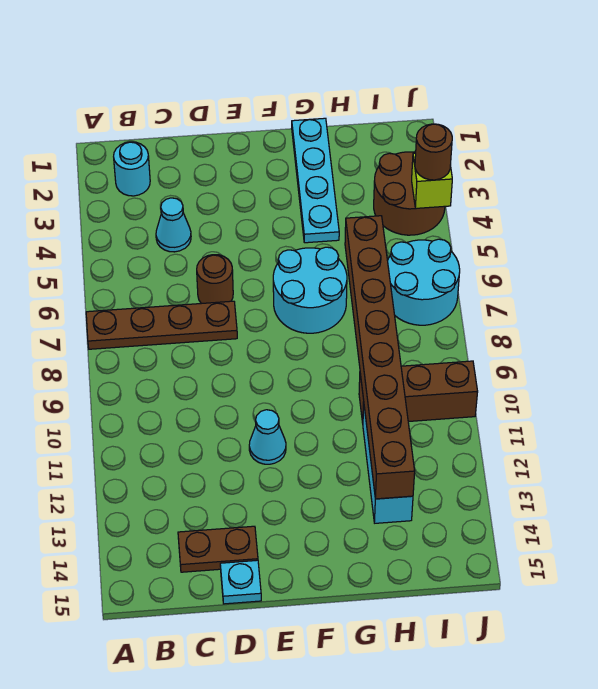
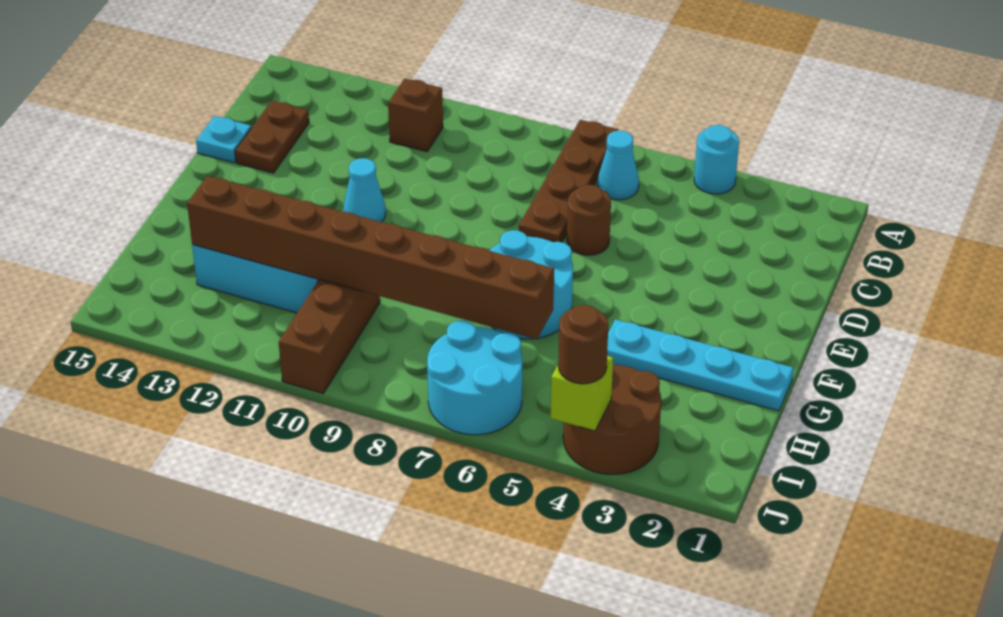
cyan 1x1 round brick [114,142,150,196] -> cyan 1x1 round brick moved to [694,125,739,194]
none -> brown 1x1 brick [388,79,443,152]
cyan 1x1 cone [156,198,191,252] -> cyan 1x1 cone moved to [597,131,639,200]

